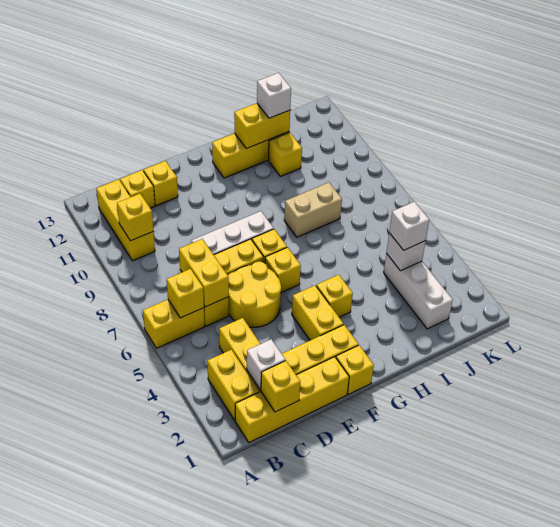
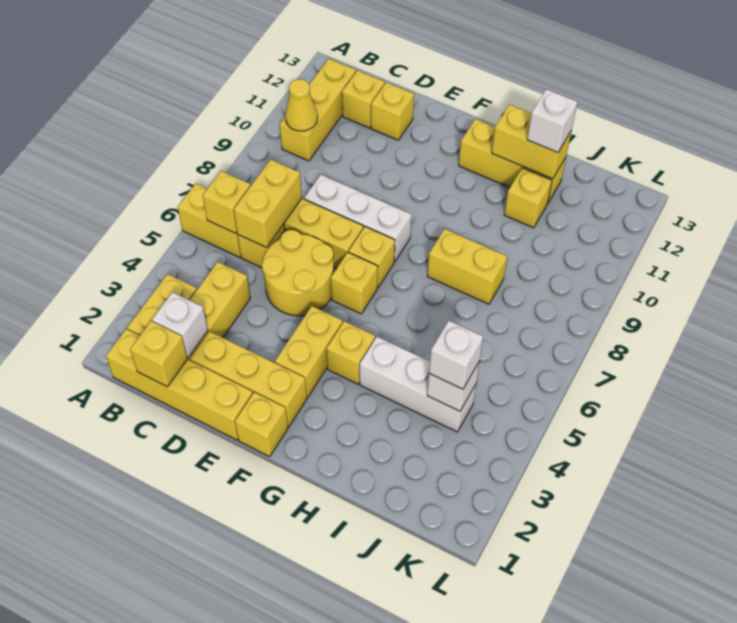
yellow 1x1 brick [117,194,153,241] -> yellow 1x1 cone [285,79,318,131]
tan 1x2 brick [284,182,342,237] -> yellow 1x2 brick [427,229,507,304]
white 1x3 brick [384,254,453,329] -> white 1x3 brick turned to [360,337,476,432]

